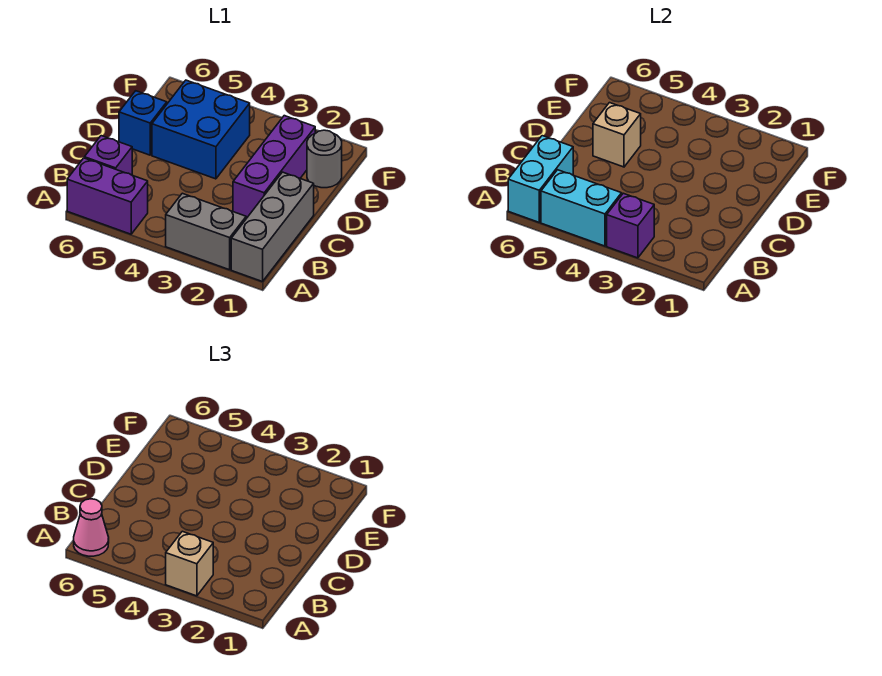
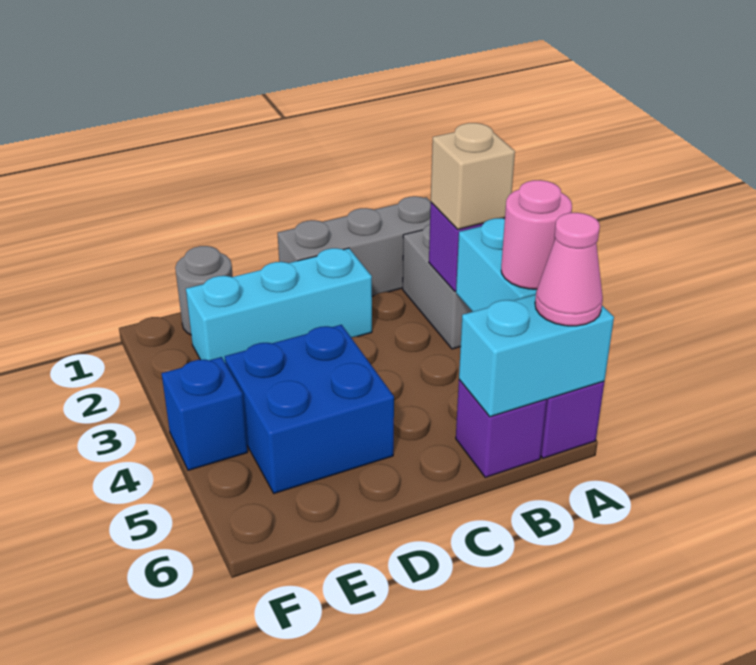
none -> pink 1x1 round brick [501,180,572,289]
purple 1x3 brick [233,116,315,218] -> cyan 1x3 brick [186,248,372,362]
tan 1x1 brick [593,103,641,167] -> none
blue 1x1 brick [119,91,167,155] -> blue 1x1 brick moved to [162,357,248,470]

